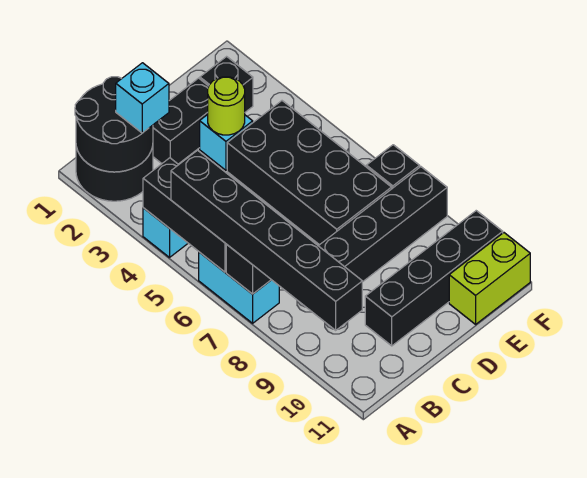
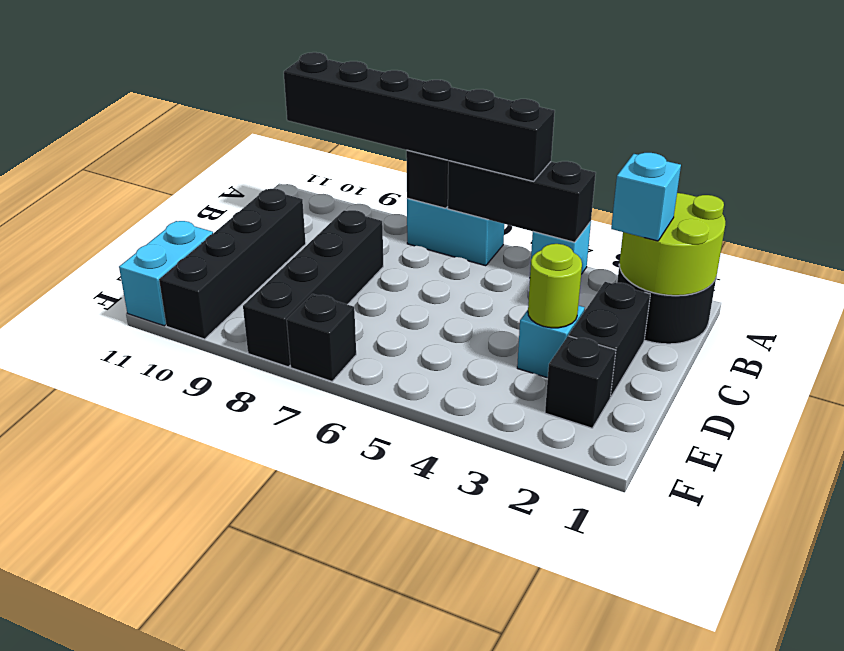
black 2x2 round brick [75,77,153,172] -> lime 2x2 round brick [619,193,725,296]
black 2x4 brick [227,101,392,245] -> none
lime 1x2 brick [449,233,530,324] -> cyan 1x2 brick [119,221,213,326]

